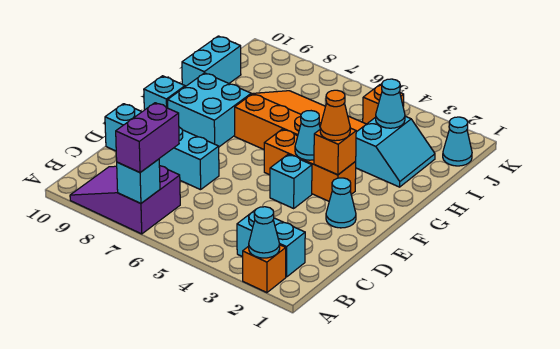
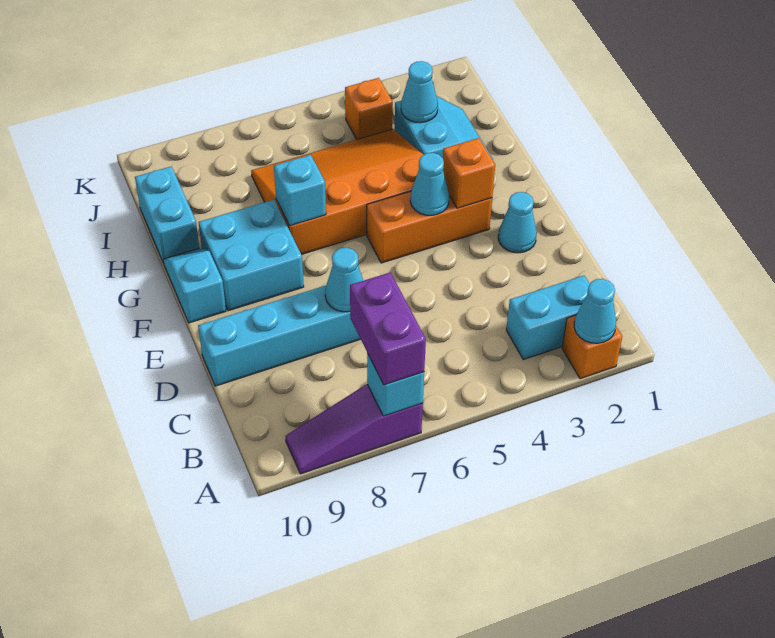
purple 2x3 slope [70,166,180,234] -> purple 1x3 slope [285,384,423,474]
cyan 1x1 brick [270,154,312,208] -> cyan 1x1 brick moved to [274,155,326,226]
orange 1x1 cone [320,90,350,141] -> none
cyan 1x1 cone [443,117,472,166] -> cyan 1x1 cone moved to [325,248,363,312]

